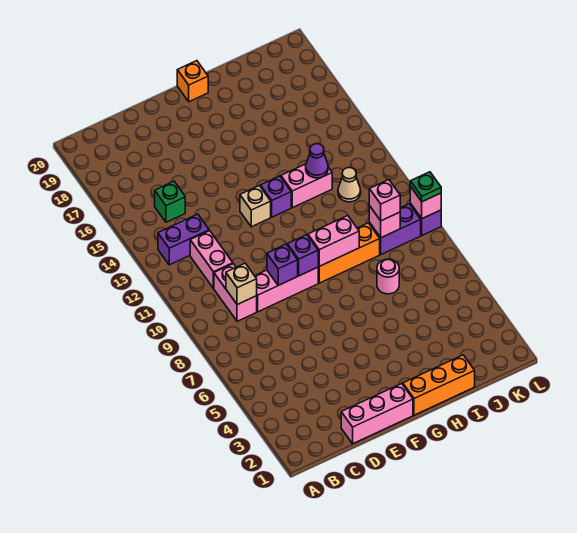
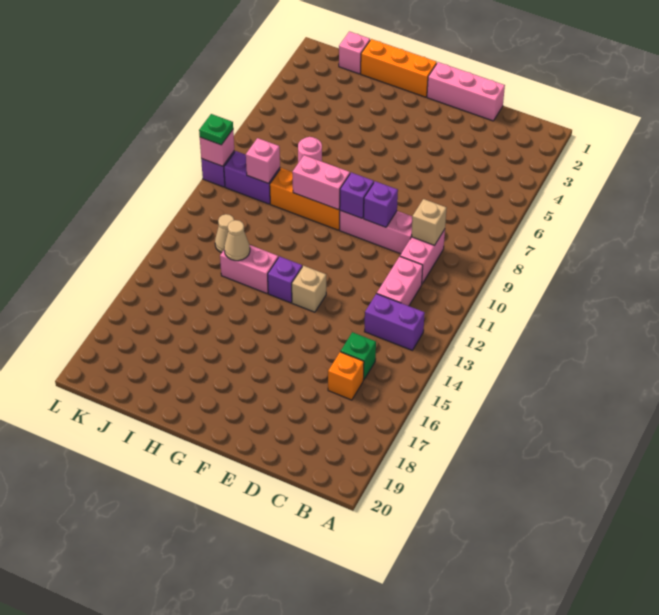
orange 1x1 brick [177,61,208,102] -> orange 1x1 brick moved to [328,352,364,400]
purple 1x1 cone [306,144,328,178] -> tan 1x1 cone [224,220,250,261]
pink 1x1 brick [369,180,400,221] -> pink 1x1 brick moved to [339,31,370,74]

